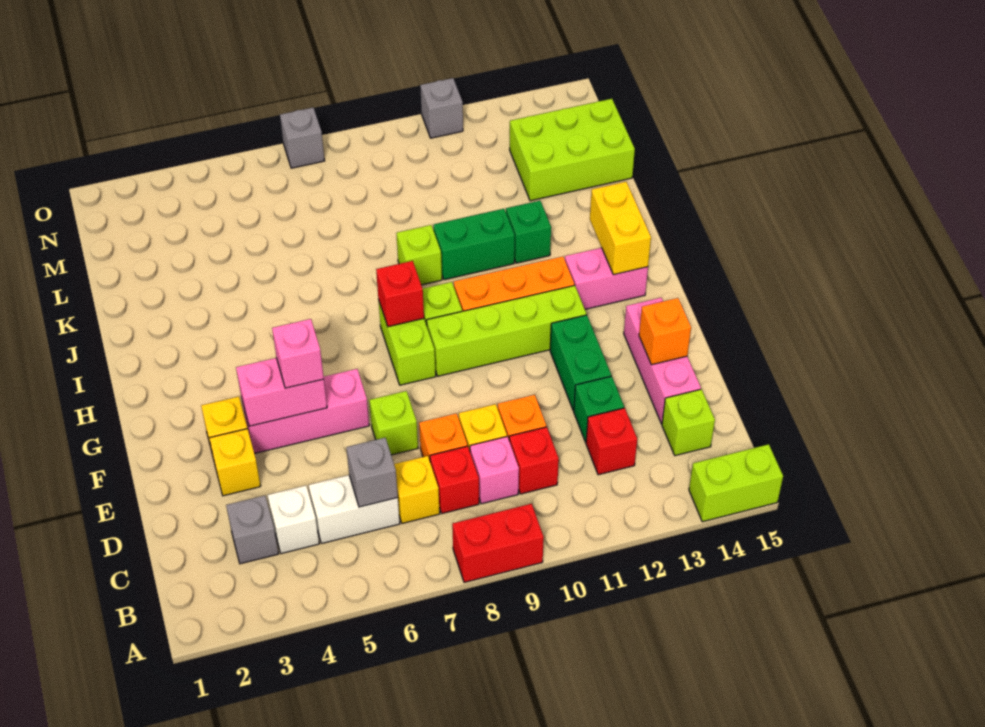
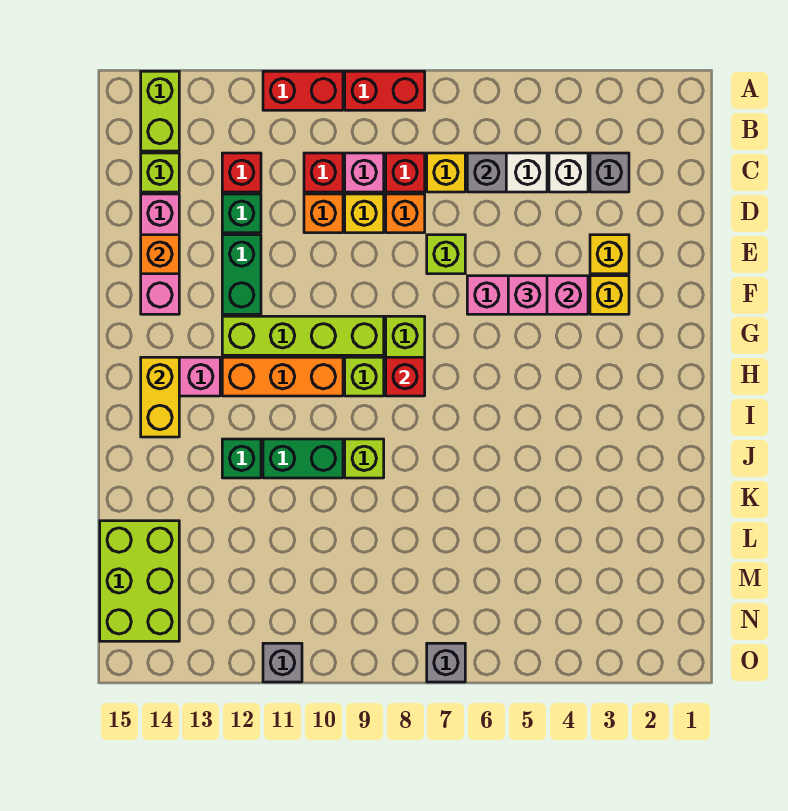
none -> red 1x2 brick [263,71,343,110]
lime 1x2 brick [689,444,783,522] -> lime 1x2 brick turned to [141,71,179,151]
lime 2x3 brick [510,99,635,201] -> lime 2x3 brick turned to [100,521,179,641]

